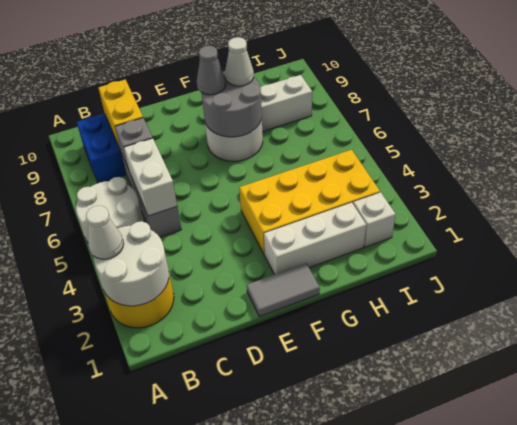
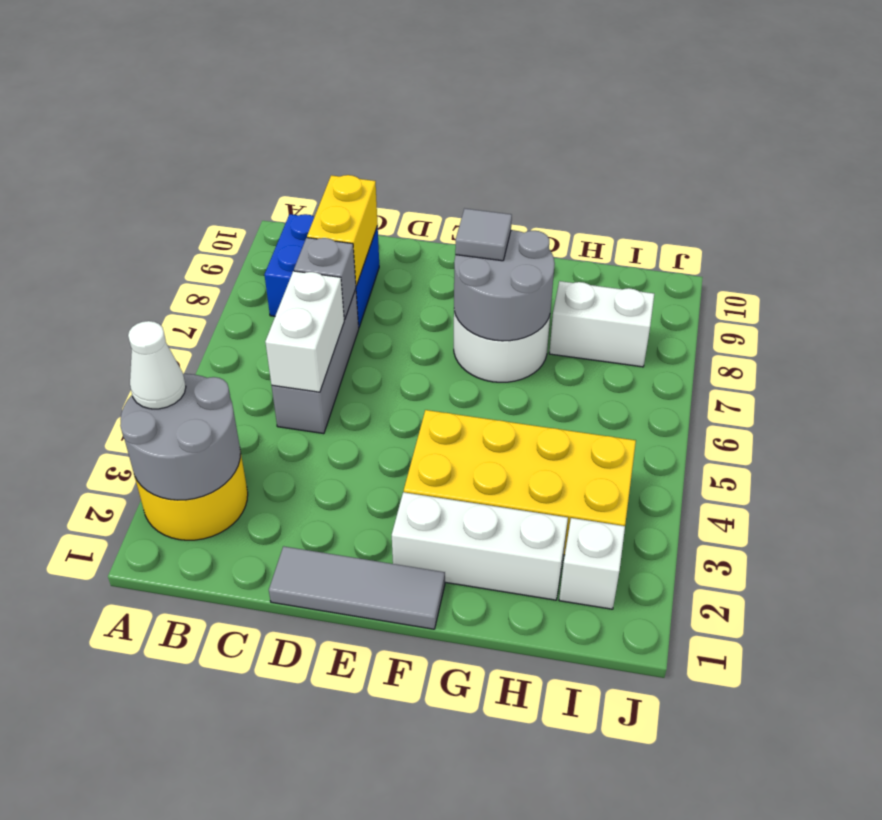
white 2x2 round brick [94,221,169,306] -> grey 2x2 round brick [120,374,241,500]
white 2x2 round brick [76,177,144,242] -> none
grey 1x2 tile [247,263,320,317] -> grey 1x3 tile [269,546,445,629]
grey 1x1 cone [197,46,226,95] -> grey 1x1 tile [455,209,512,261]
white 1x1 cone [225,37,254,86] -> none

